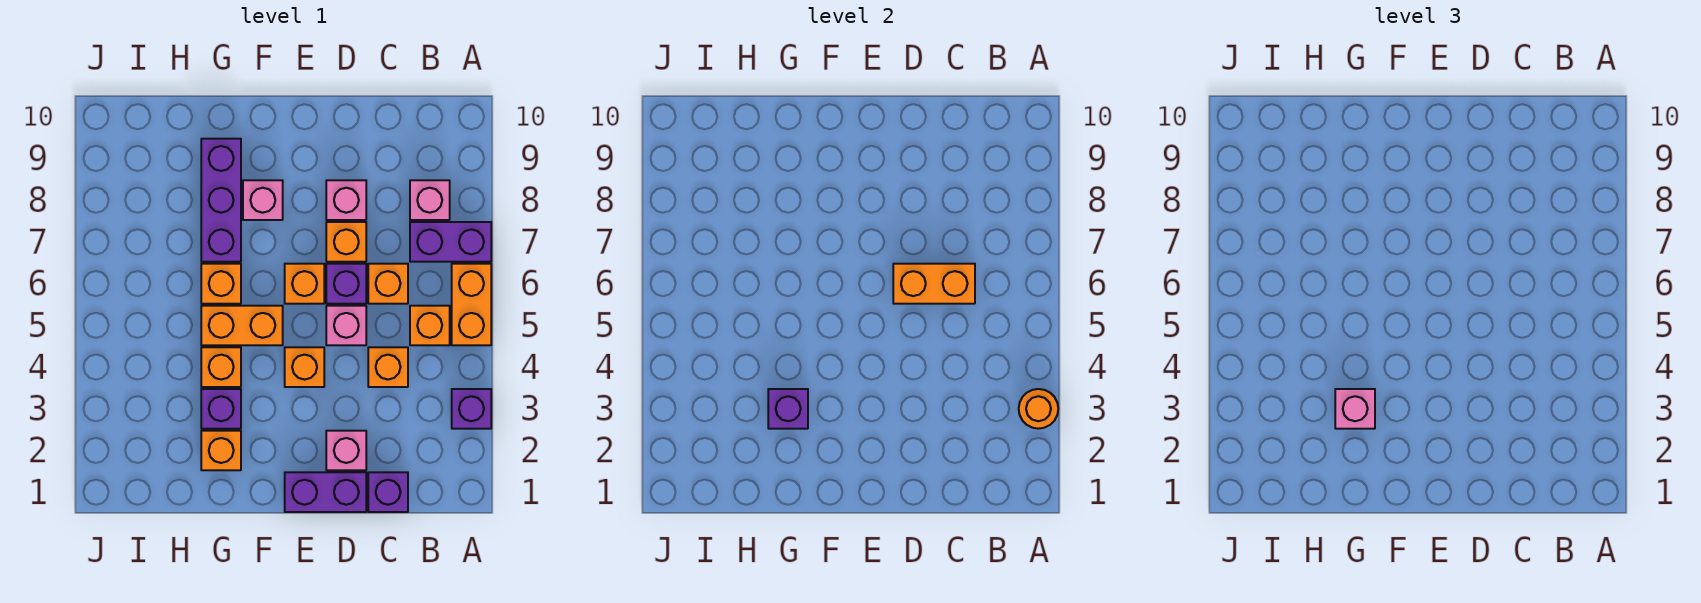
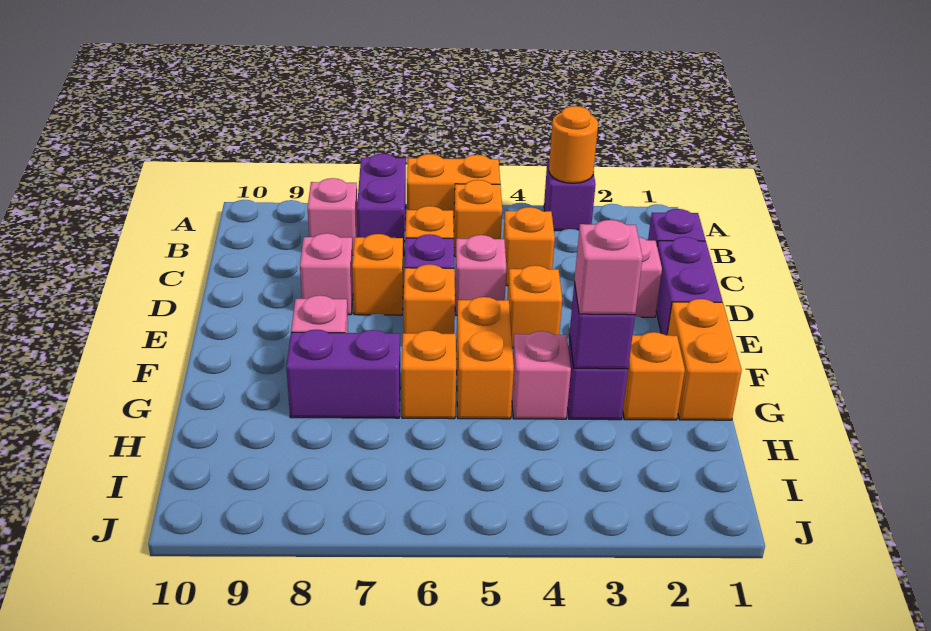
orange 1x2 brick [893,264,975,304] -> orange 1x2 brick moved to [667,299,742,420]
orange 1x1 brick [201,347,241,387] -> pink 1x1 brick [512,331,571,419]
purple 1x3 brick [201,139,241,262] -> purple 1x2 brick [286,330,400,418]

